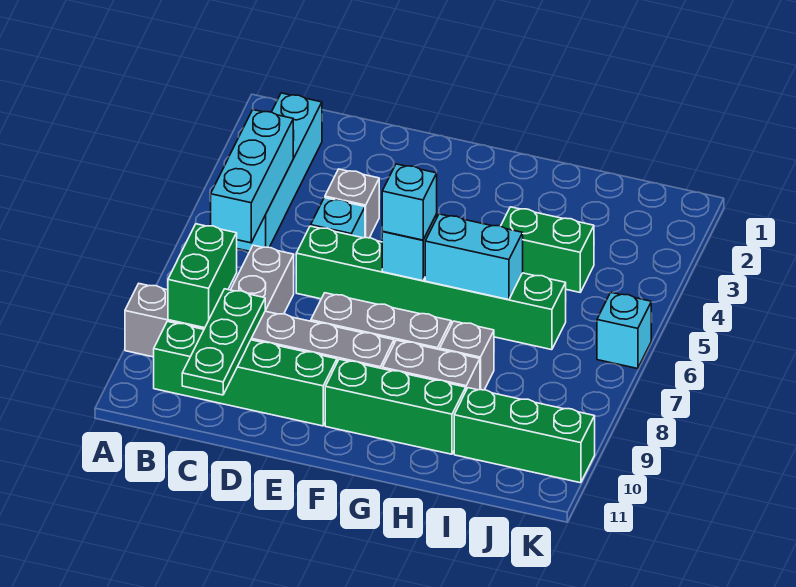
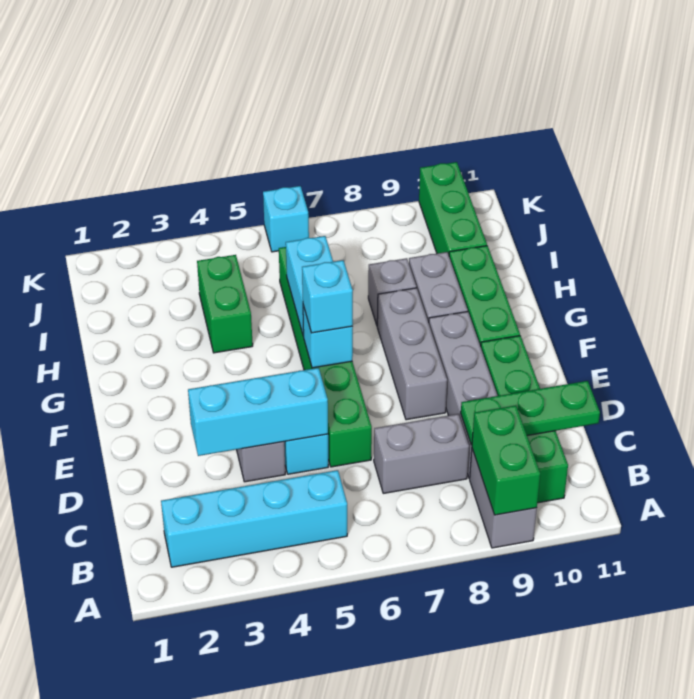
cyan 1x3 brick [211,110,293,243] -> cyan 1x3 brick moved to [188,368,328,456]
green 1x2 brick [168,224,237,328] -> green 1x2 brick turned to [472,405,540,515]

